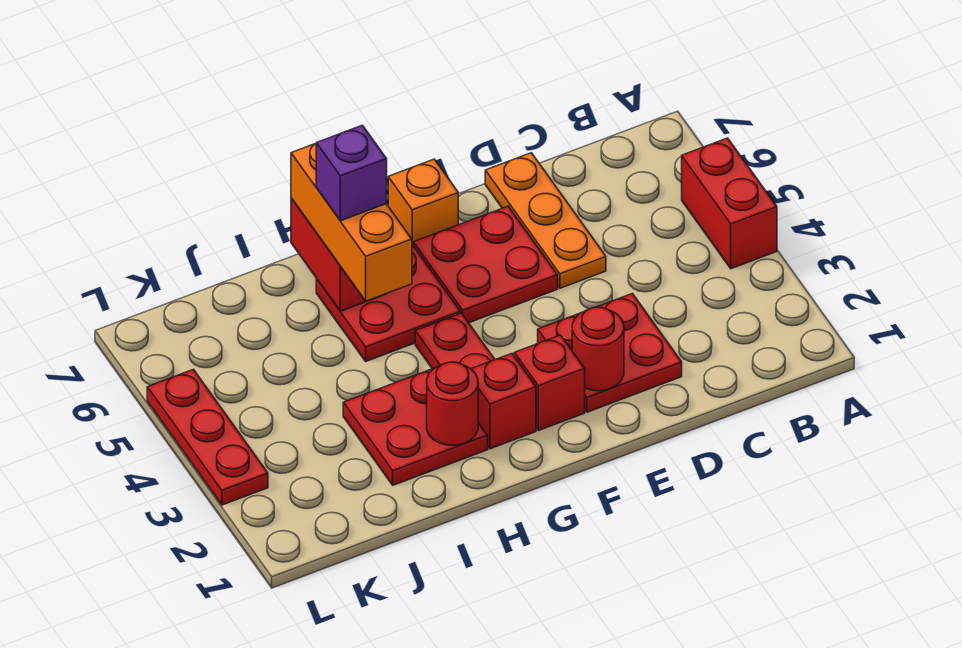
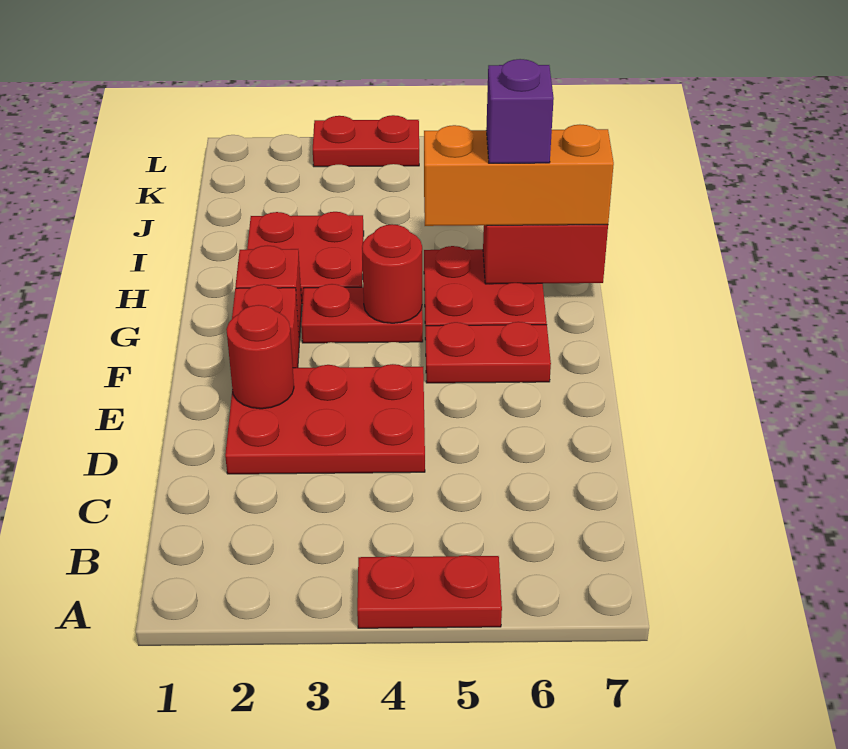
red 1x2 brick [682,138,777,269] -> red 1x2 plate [357,555,502,628]
red 2x2 plate [538,294,682,412] -> red 2x3 plate [225,364,425,474]
orange 1x3 plate [485,153,606,288] -> none
red 2x2 plate [413,206,558,323] -> red 1x2 plate [426,322,551,383]
orange 1x1 brick [388,159,458,245] -> none
red 1x1 round brick [427,362,478,445] -> red 1x1 round brick moved to [362,224,422,323]
red 1x3 plate [147,369,268,505] -> red 1x2 plate [313,115,419,167]

